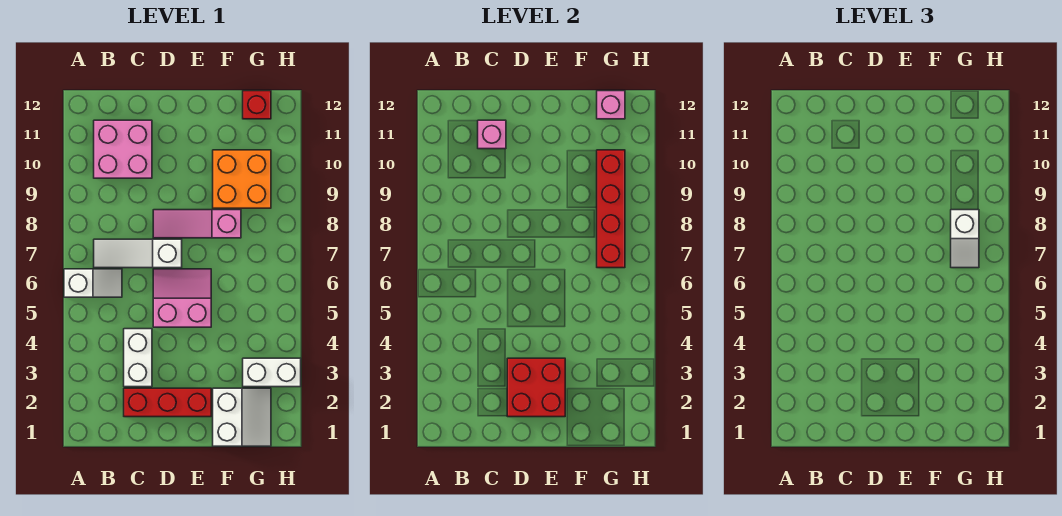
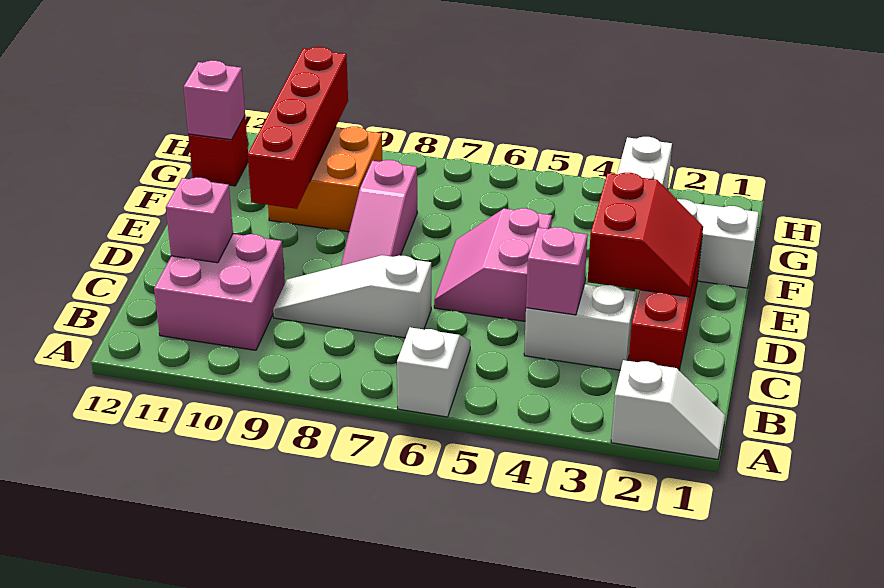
white 1x3 slope [94,239,182,268] -> white 1x3 slope turned to [273,255,431,338]
none -> pink 1x1 brick [526,227,587,315]
red 2x2 brick [507,358,565,417] -> red 2x2 slope [588,172,703,297]
red 1x4 brick [597,150,625,268] -> red 1x4 brick turned to [248,47,348,209]
white 1x2 slope [951,210,979,268] -> white 1x2 slope moved to [611,360,725,459]

